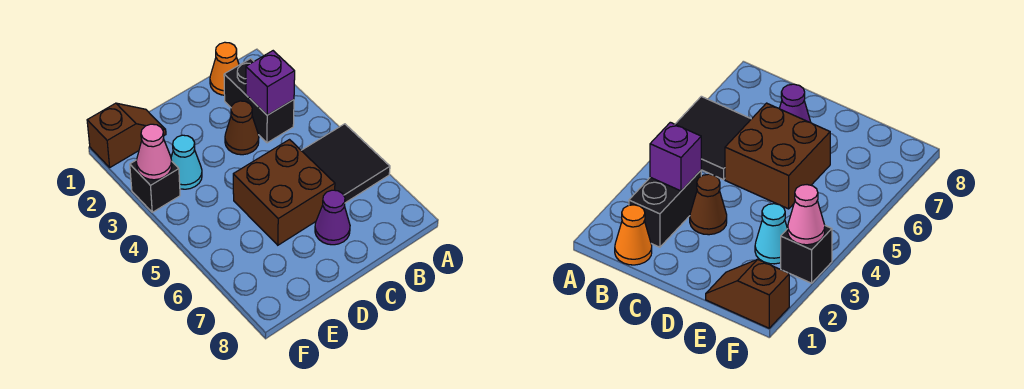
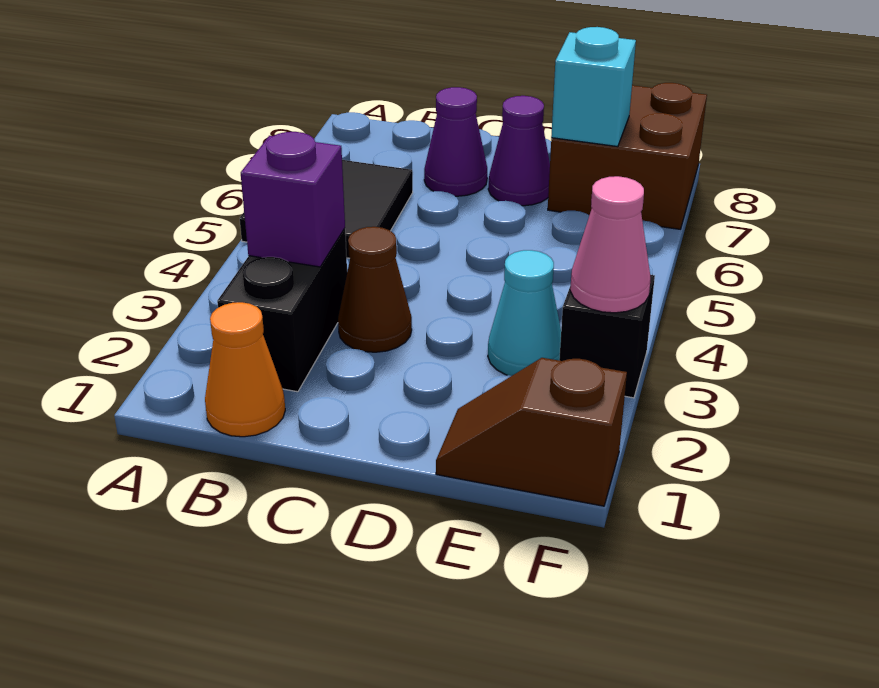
brown 2x2 brick [233,140,335,245] -> brown 2x2 brick moved to [548,83,707,229]
none -> purple 1x1 cone [488,96,550,206]
none -> cyan 1x1 brick [551,27,636,147]

